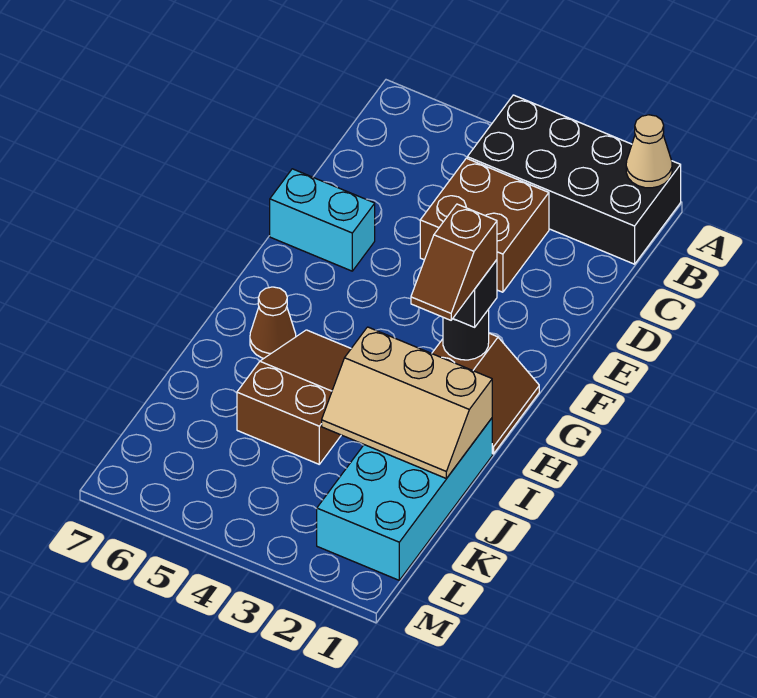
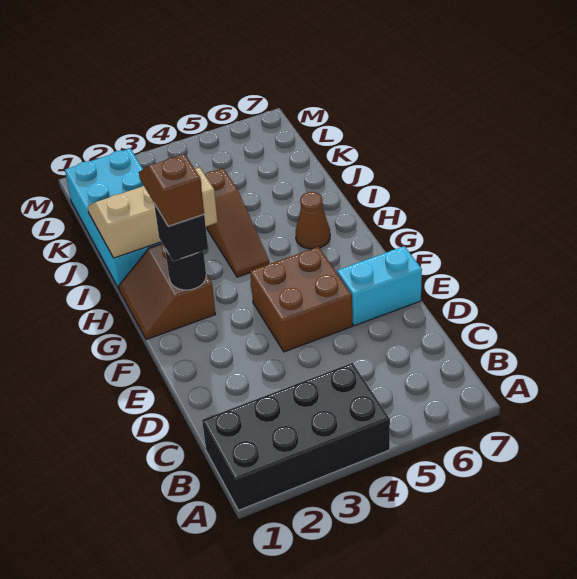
tan 1x1 cone [626,115,672,188] -> none
brown 2x2 brick [420,158,549,292] -> brown 2x2 brick moved to [250,247,352,352]
brown 2x3 slope [237,330,351,464] -> brown 1x3 slope [205,168,269,277]

